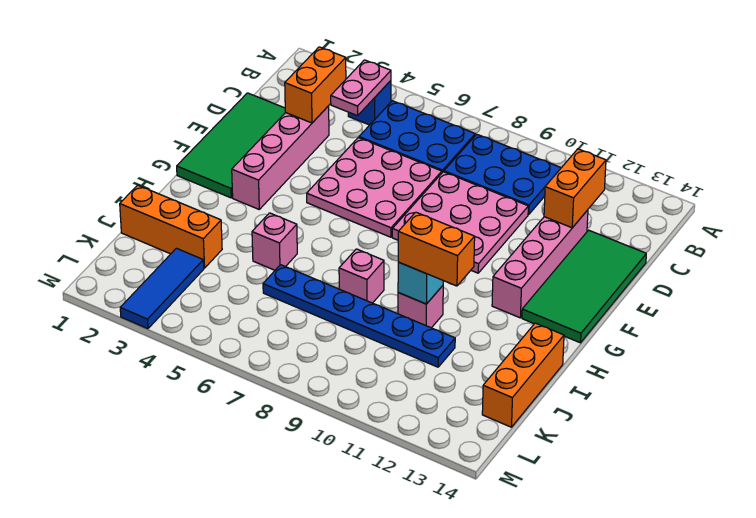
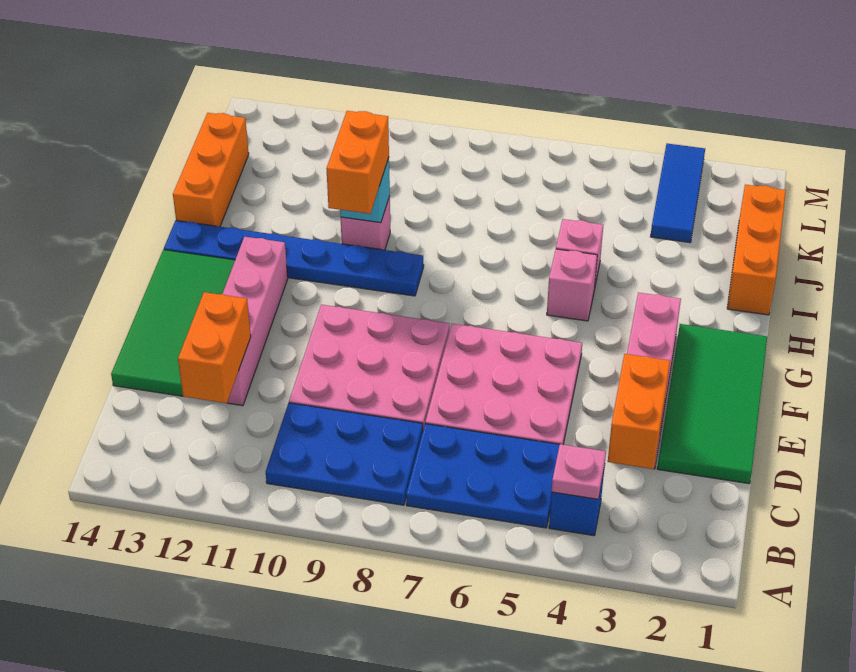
pink 1x2 plate [331,60,391,116] -> pink 1x1 plate [552,444,606,499]
pink 1x1 brick [339,249,384,303] -> pink 1x1 brick moved to [547,249,597,321]
orange 1x2 brick [398,212,475,286] -> orange 1x2 brick turned to [326,111,389,214]
orange 1x3 brick [120,185,222,268] -> orange 1x3 brick turned to [727,185,786,315]
blue 1x6 plate [263,265,455,367] -> blue 1x6 plate moved to [164,220,424,296]

